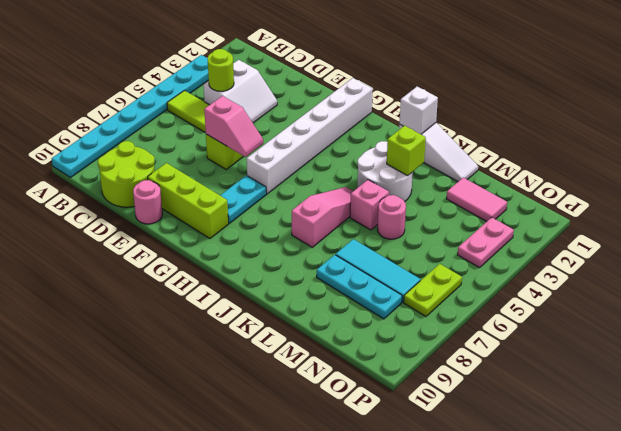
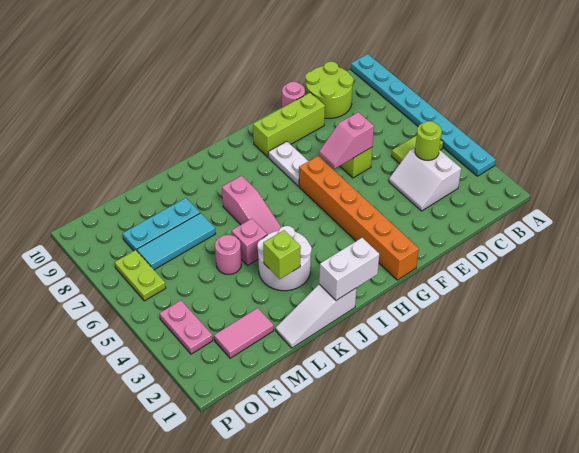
white 1x6 brick [247,78,372,194] -> orange 1x6 brick [299,156,419,280]
cyan 1x2 plate [220,175,266,223] -> white 1x2 plate [268,141,308,186]
white 1x1 brick [400,87,438,134] -> white 1x2 brick [319,238,379,300]

